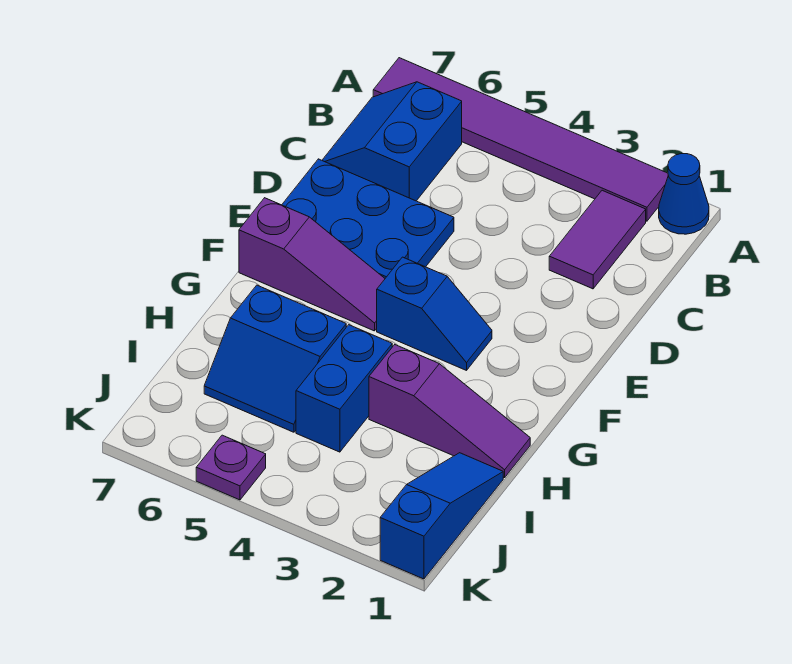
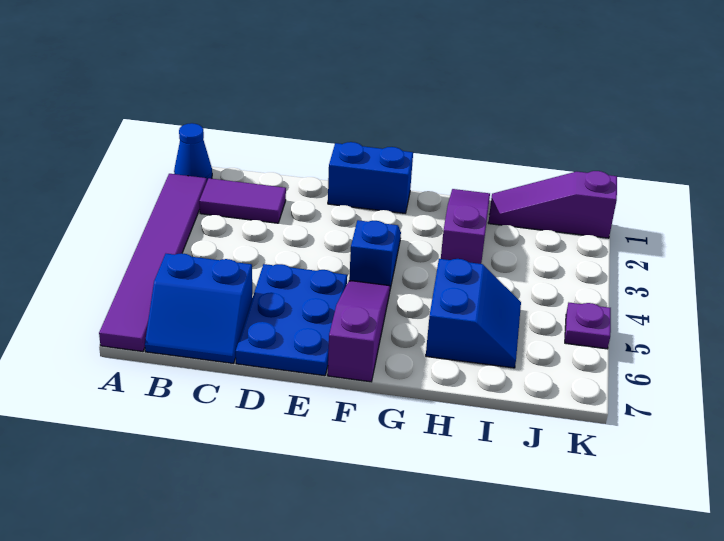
blue 1x2 brick [296,325,392,452] -> blue 1x2 brick moved to [328,142,413,213]
blue 1x3 slope [380,453,503,579] -> purple 1x3 slope [488,171,617,238]

